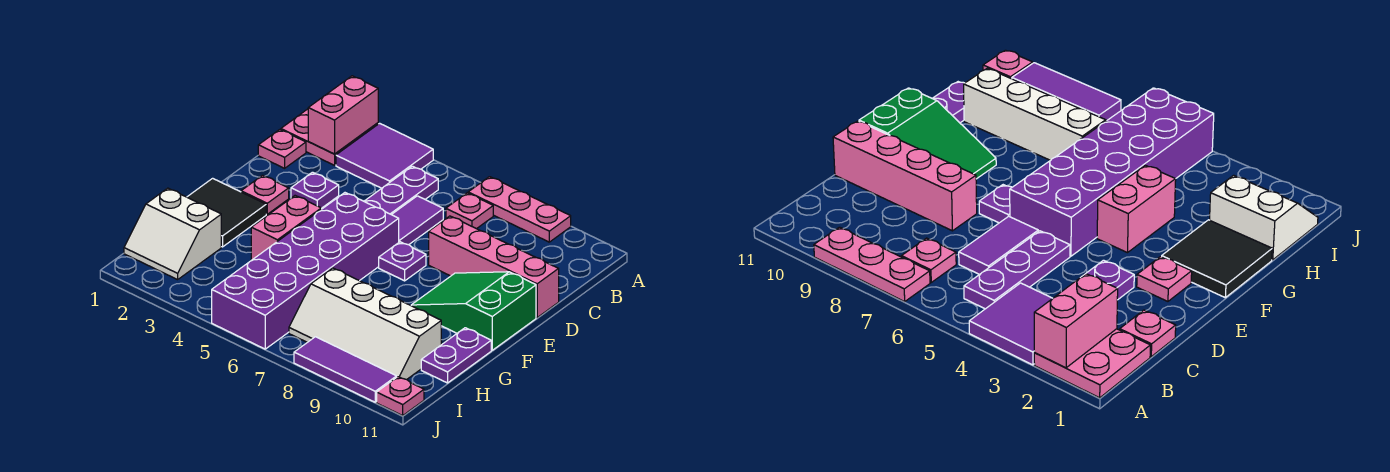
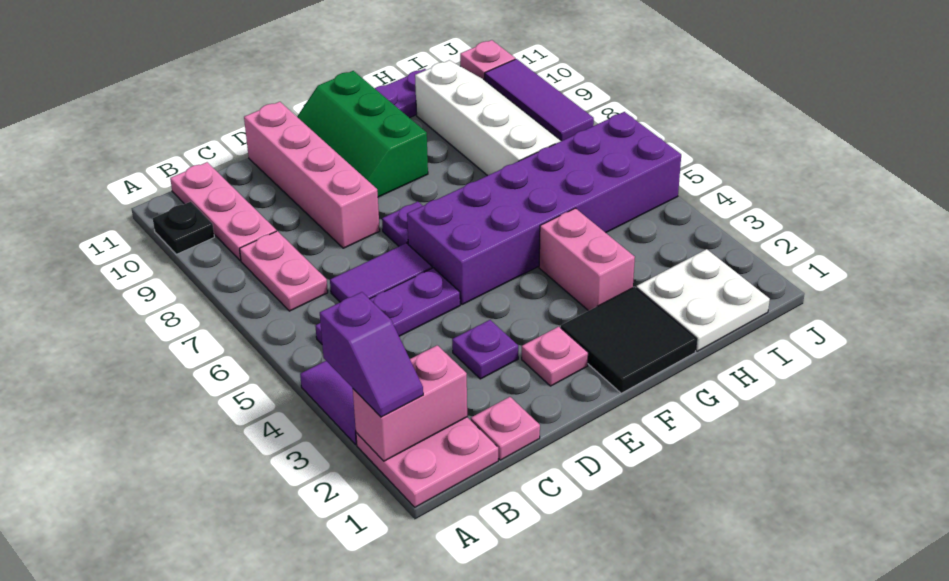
none -> purple 1x2 slope [320,292,423,417]
pink 1x3 plate [468,177,571,242] -> pink 1x3 plate moved to [170,162,276,261]
none -> black 1x1 plate [153,202,214,254]
pink 1x1 plate [446,193,493,229] -> pink 1x2 plate [240,231,328,311]
green 2x3 slope [411,272,536,350] -> green 2x3 slope turned to [297,71,428,197]
pink 1x2 brick [251,196,321,260] -> pink 1x2 brick turned to [539,208,635,311]
white 2x2 slope [124,188,221,280] -> white 2x2 plate [636,249,770,351]

